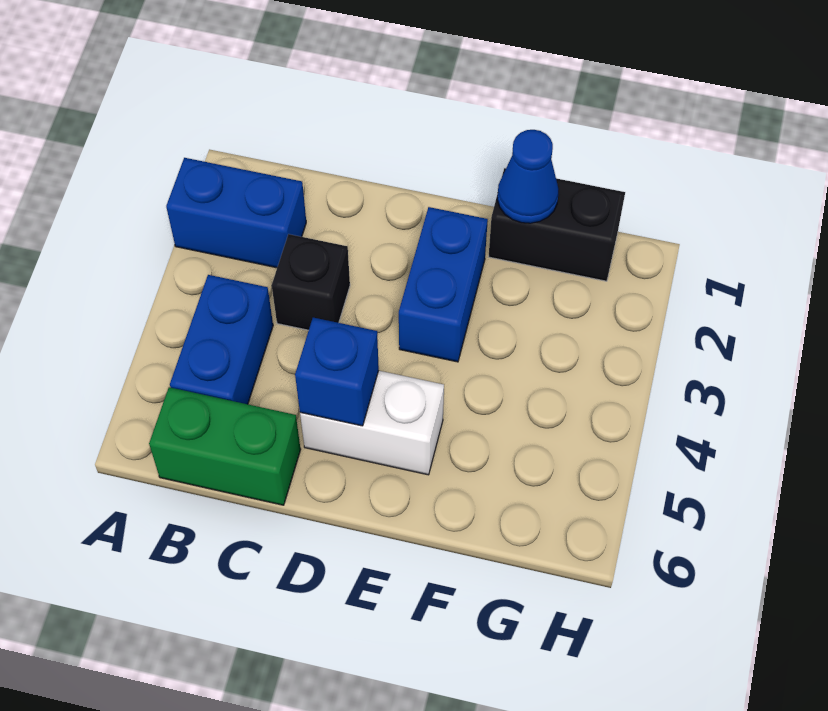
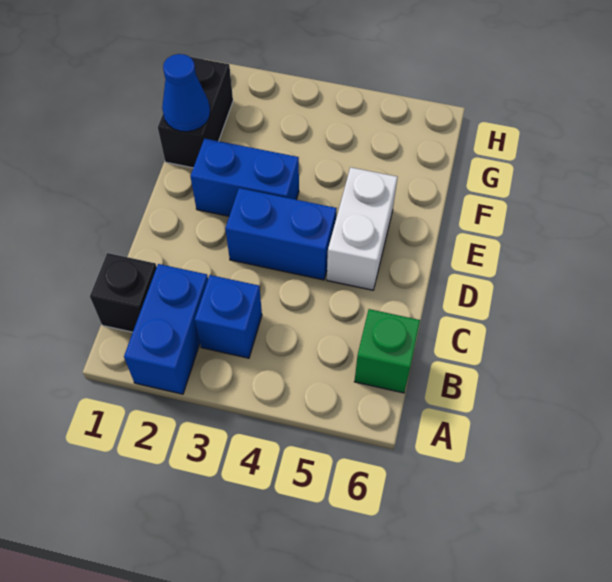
blue 1x2 brick [170,275,273,404] -> blue 1x2 brick moved to [225,188,337,280]
green 1x2 brick [149,387,301,505] -> green 1x1 brick [354,309,420,393]
black 1x1 brick [272,234,350,330] -> black 1x1 brick moved to [90,253,157,332]
blue 1x1 brick [295,318,379,426] -> blue 1x1 brick moved to [195,275,262,358]

